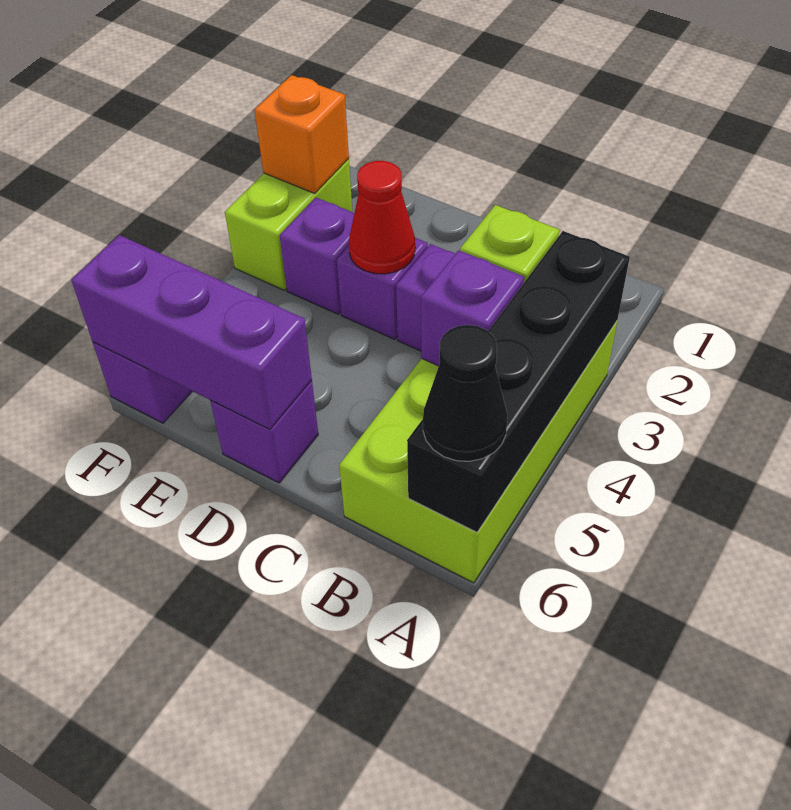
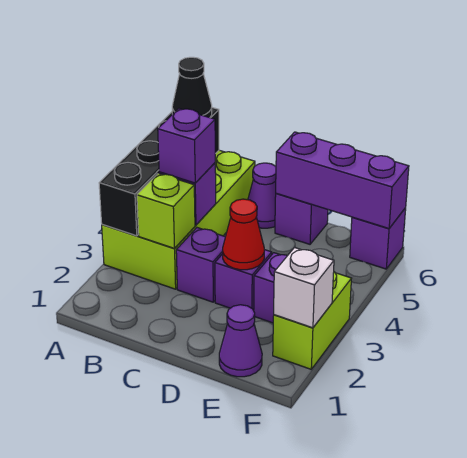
none -> purple 1x1 brick [158,109,215,183]
none -> purple 1x1 cone [248,163,276,228]
none -> purple 1x1 cone [219,305,262,377]
orange 1x1 brick [255,75,349,193] -> white 1x1 brick [274,248,334,328]

